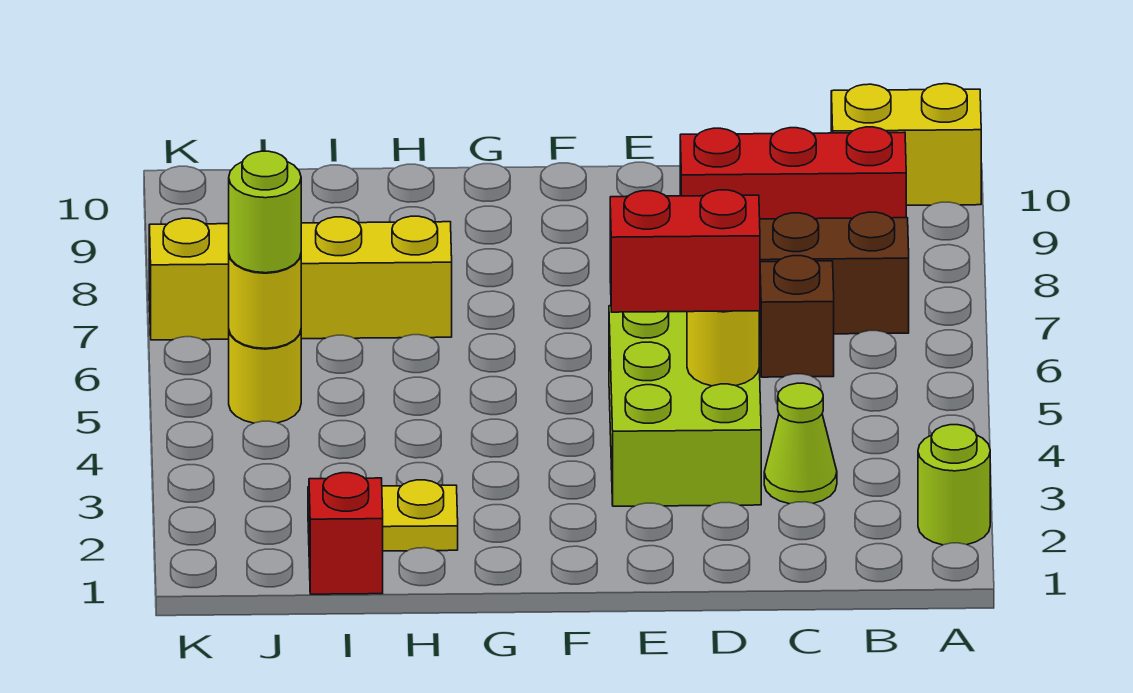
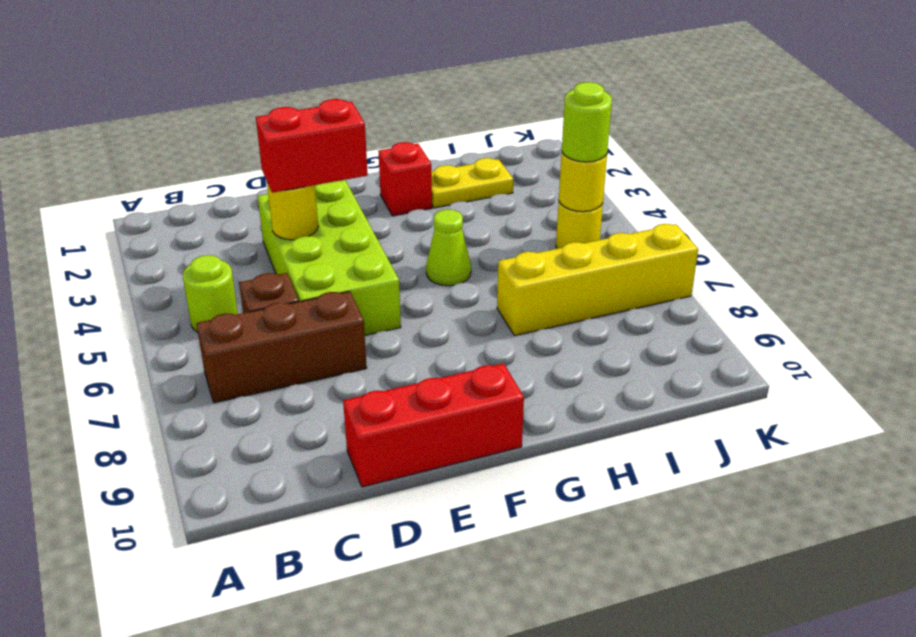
lime 1x1 round brick [918,425,990,545] -> lime 1x1 round brick moved to [183,255,238,332]
yellow 1x2 brick [831,84,981,205] -> none
red 1x3 brick [680,127,906,219] -> red 1x3 brick moved to [343,363,524,487]
lime 1x1 cone [764,383,837,504] -> lime 1x1 cone moved to [426,209,471,286]
lime 2x3 brick [609,306,761,506] -> lime 2x4 brick [258,180,401,335]
red 1x1 brick [309,473,383,594] -> red 1x1 brick moved to [378,142,432,216]

